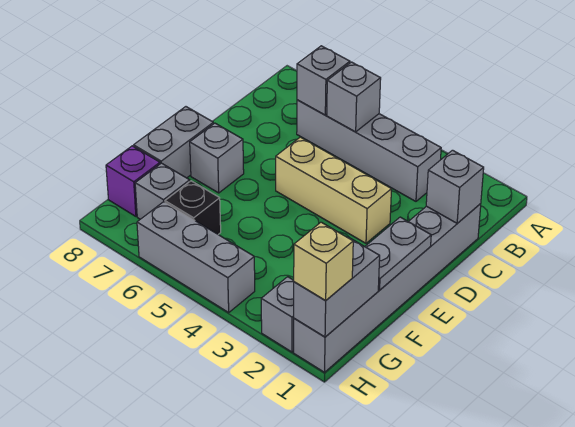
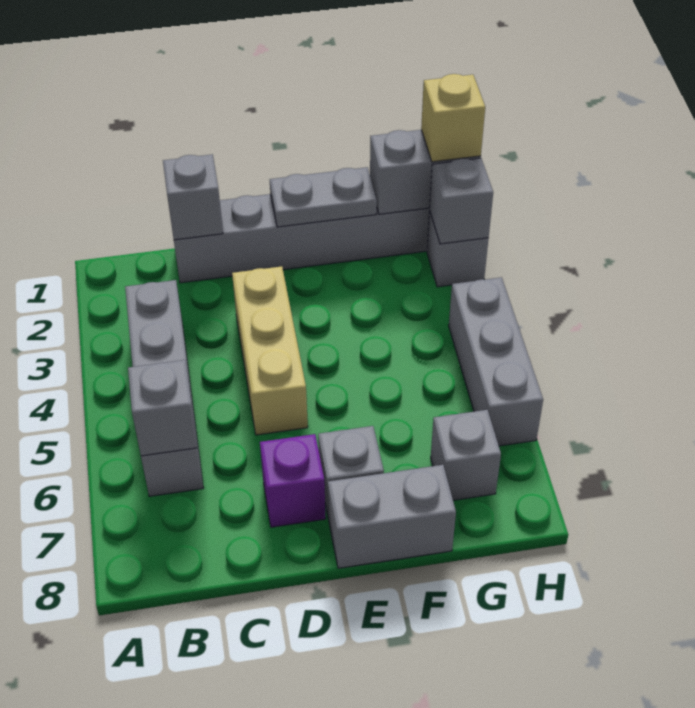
grey 1x1 brick [327,62,381,132] -> grey 1x1 brick moved to [430,158,493,244]
black 1x1 brick [165,181,221,234] -> none
purple 1x1 brick [106,146,160,216] -> purple 1x1 brick moved to [260,434,326,527]

